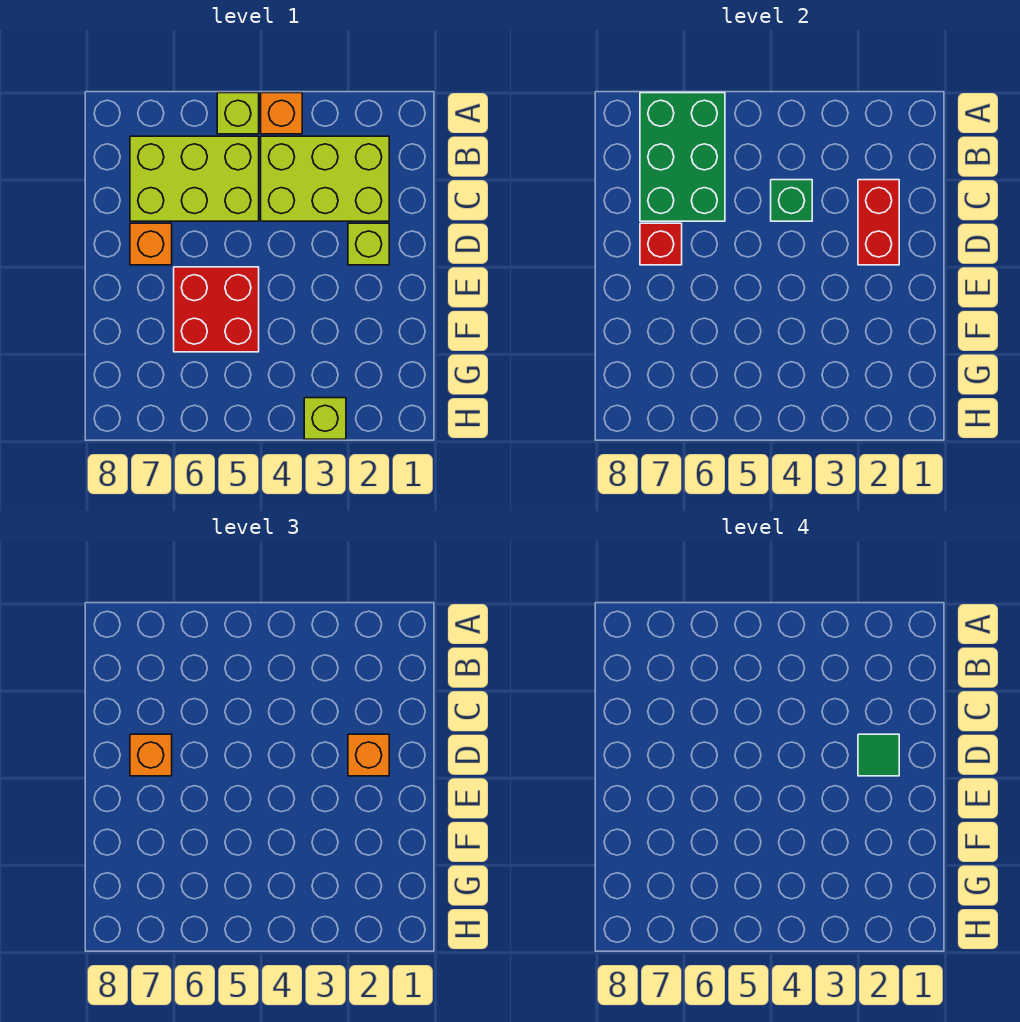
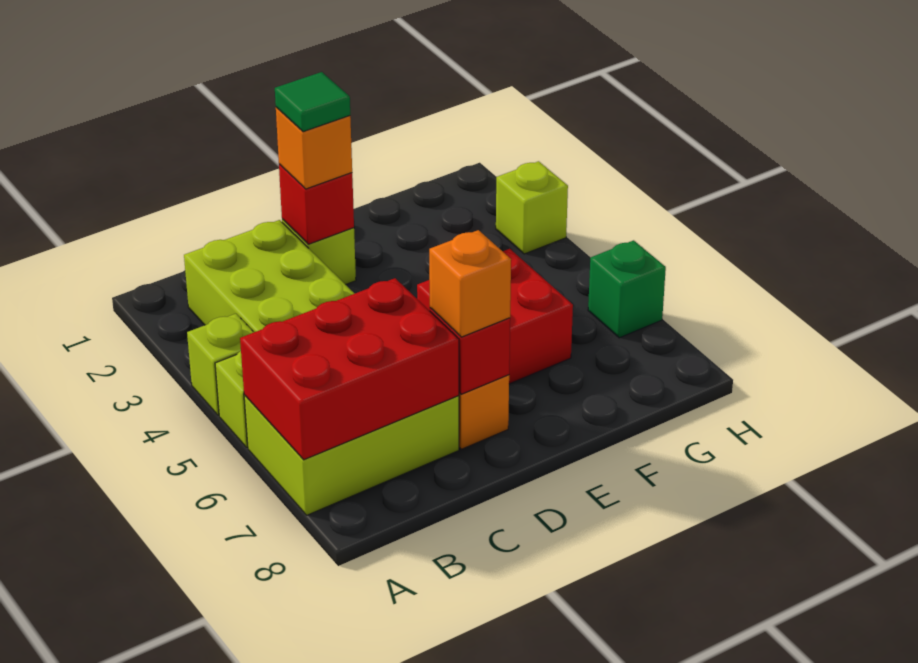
orange 1x1 brick [261,93,302,134] -> lime 1x1 brick [187,314,254,416]
green 2x3 brick [640,93,725,221] -> red 2x3 brick [240,278,459,460]
lime 2x3 brick [130,136,259,221] -> lime 2x3 brick turned to [244,395,459,515]
red 1x2 brick [858,180,899,265] -> red 1x1 brick [279,164,354,244]
green 1x1 brick [771,180,812,221] -> green 1x1 brick moved to [588,240,666,338]

